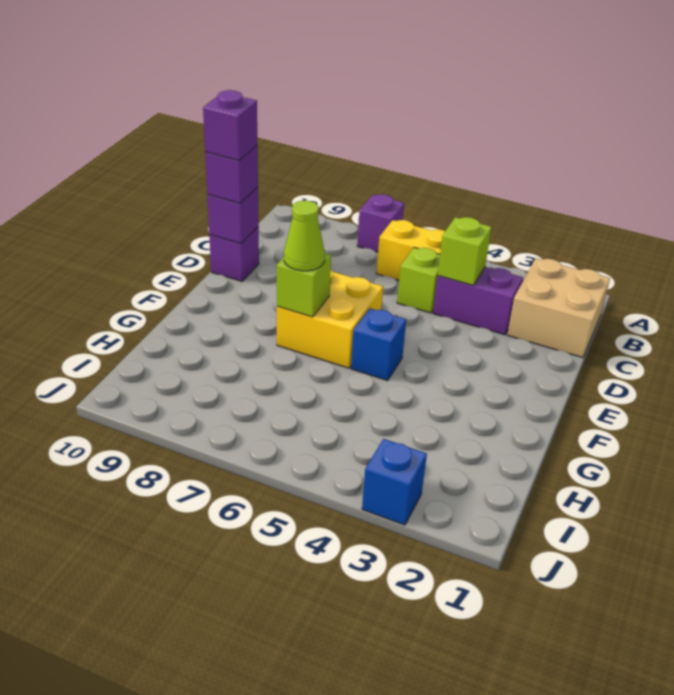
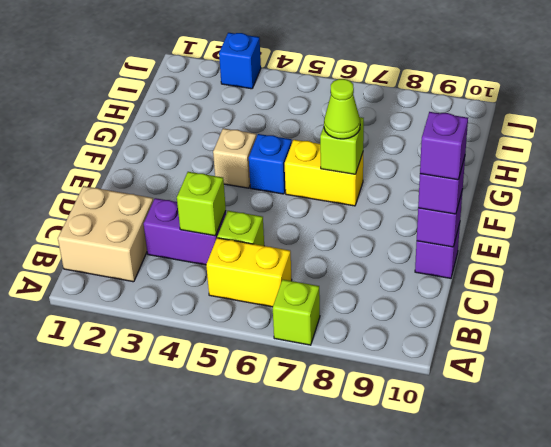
purple 1x1 brick [357,194,404,252] -> lime 1x1 brick [273,280,320,345]
yellow 2x2 brick [277,270,383,368] -> yellow 1x2 brick [285,140,363,206]
none -> tan 1x1 brick [213,128,256,188]

